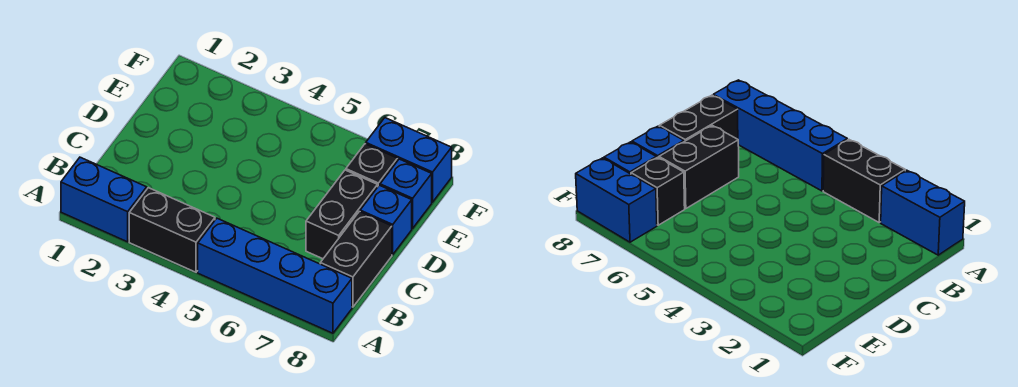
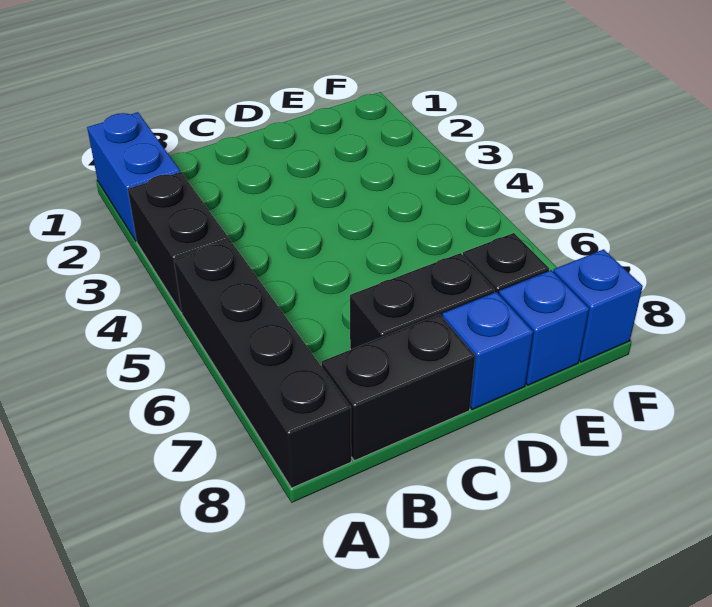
blue 1x4 brick [198,218,352,333] -> black 1x4 brick [174,240,351,488]
blue 1x2 brick [366,118,452,202] -> blue 1x1 brick [553,249,643,362]

